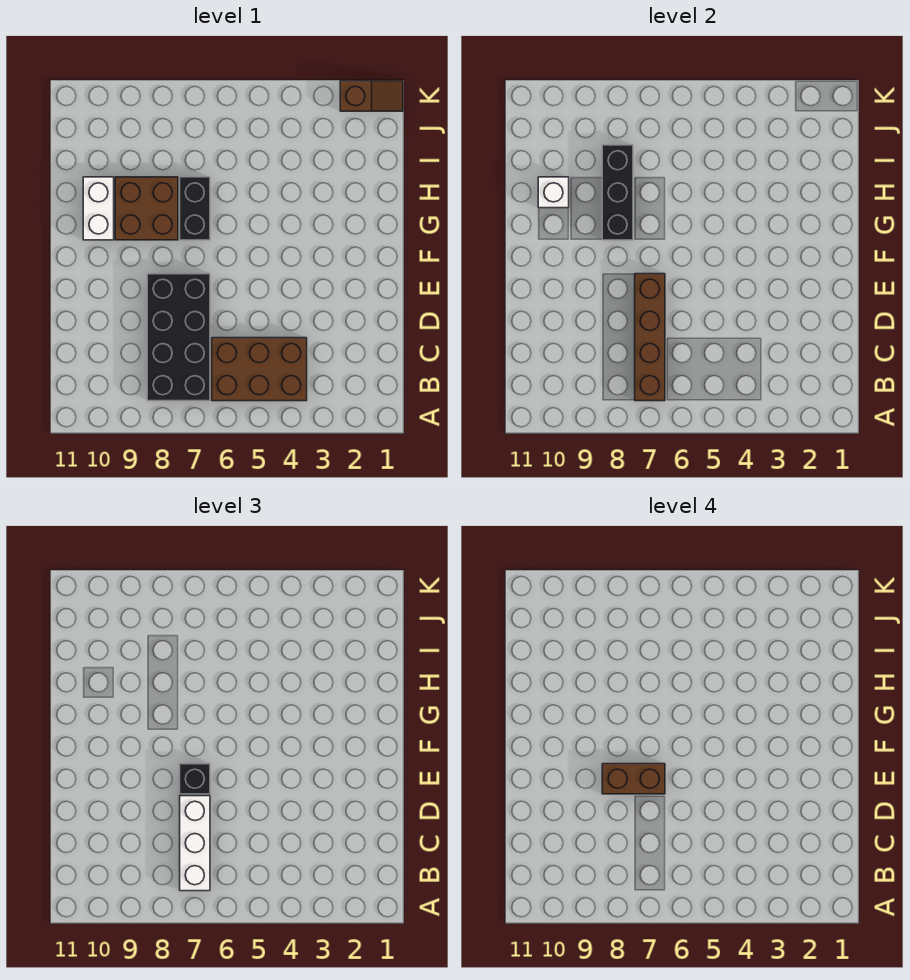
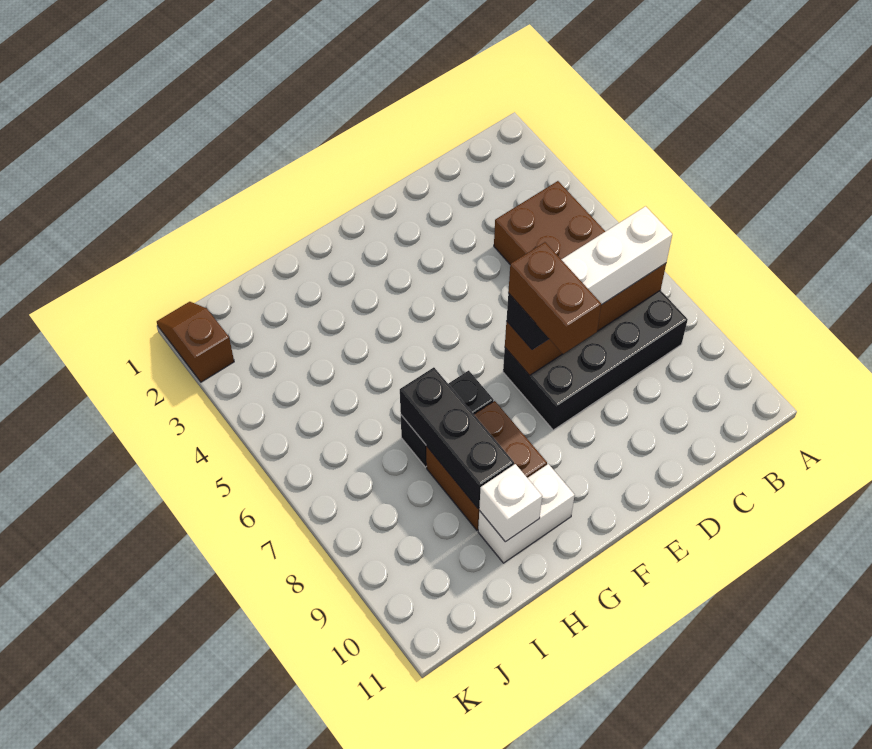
black 1x3 brick [602,145,633,240] -> black 1x3 brick turned to [400,367,514,508]

